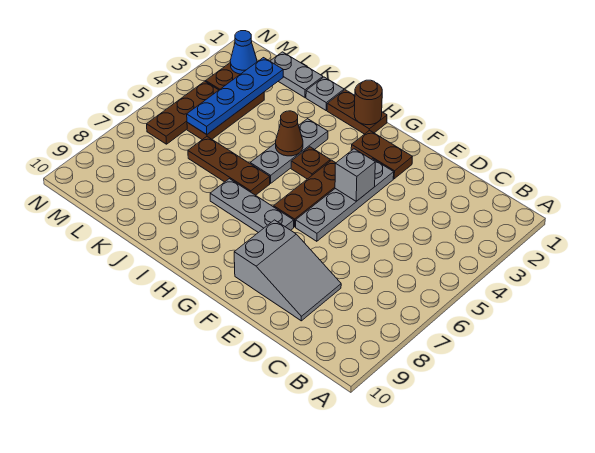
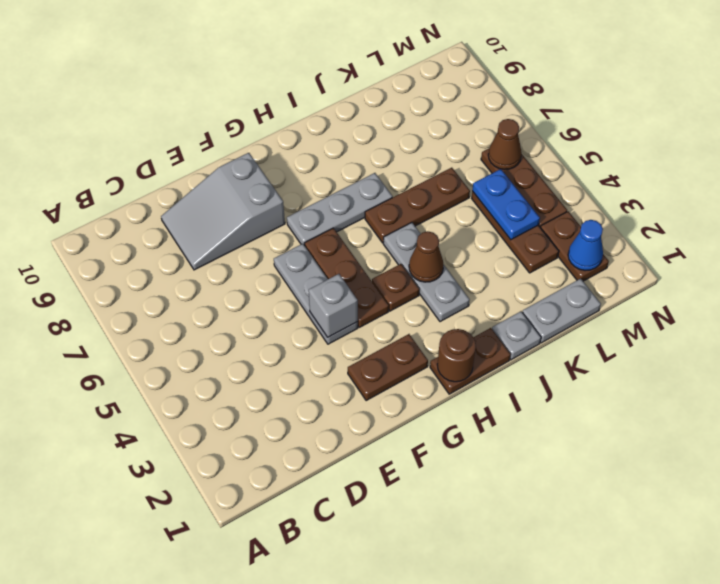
grey 1x4 plate [296,159,394,241] -> grey 1x3 plate [274,244,358,344]
blue 1x4 plate [187,58,283,135] -> blue 1x2 plate [472,169,540,240]
none -> brown 1x1 cone [488,119,522,170]

